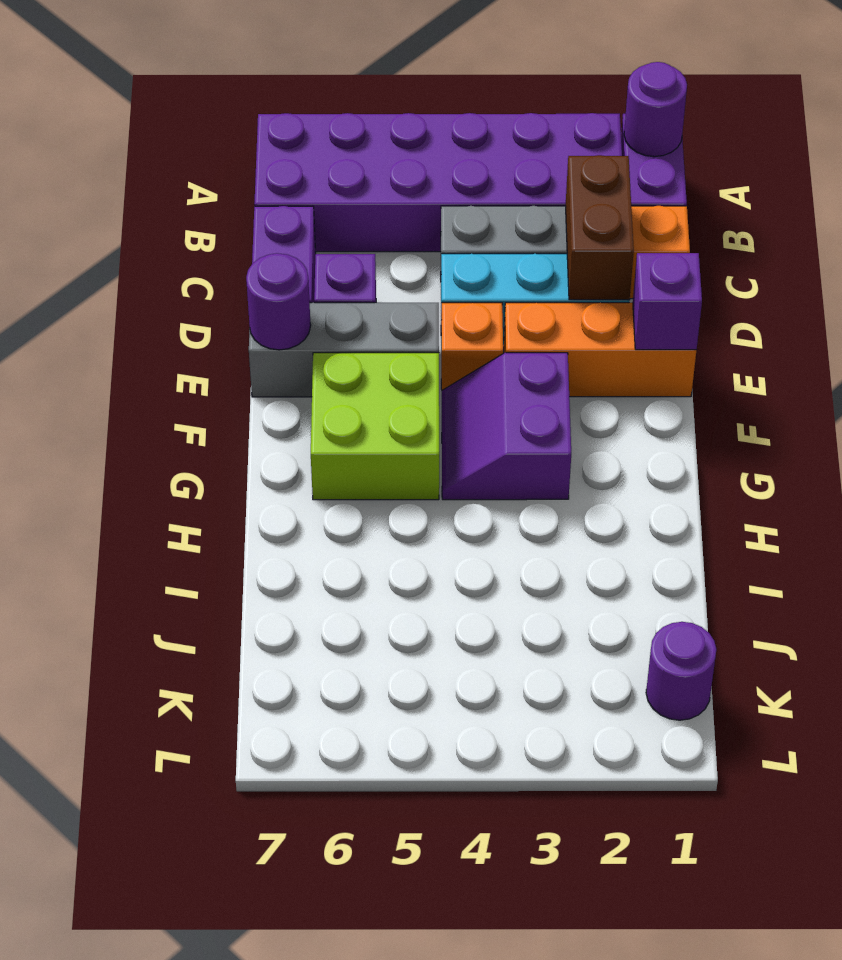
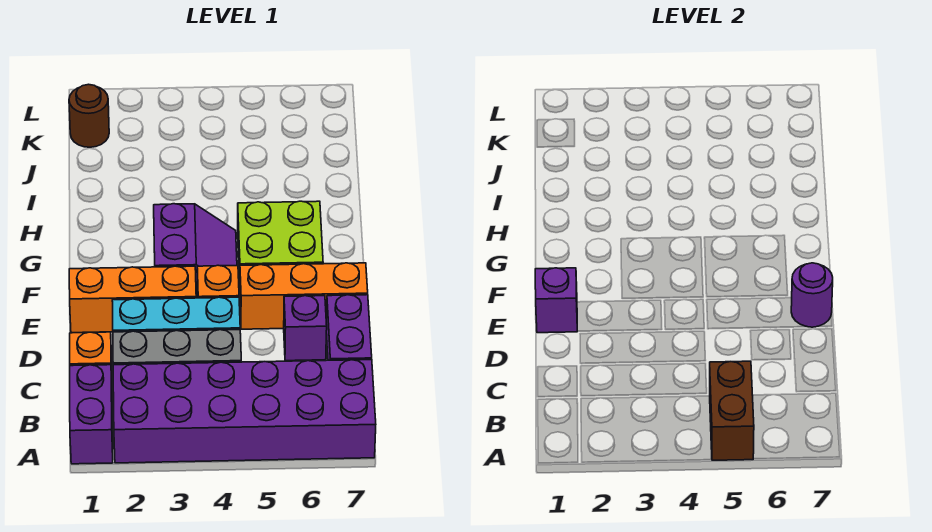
purple 1x1 round brick [624,62,687,157] -> none
brown 1x2 brick [566,155,634,300] -> brown 1x2 brick moved to [710,361,754,460]
grey 1x3 brick [249,303,439,397] -> orange 1x3 brick [240,263,368,329]
purple 1x1 round brick [646,622,716,720] -> brown 1x1 round brick [69,84,109,147]

